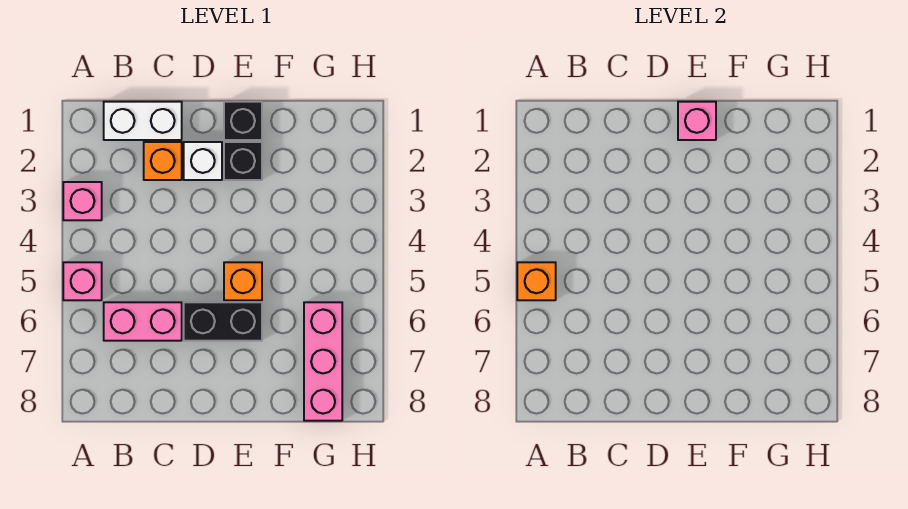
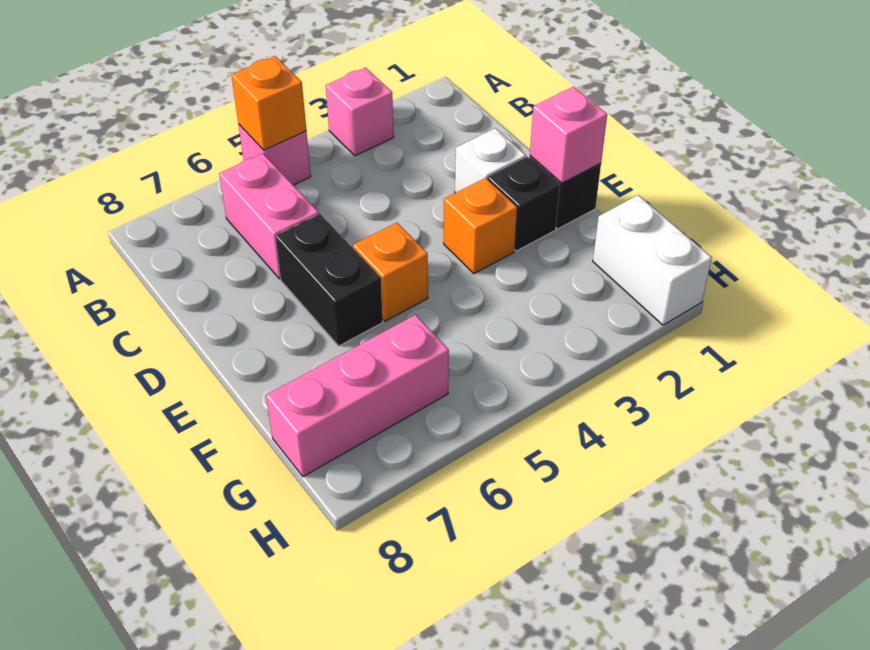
white 1x2 brick [104,102,182,140] -> white 1x2 brick moved to [593,195,712,325]
orange 1x1 brick [144,142,182,180] -> orange 1x1 brick moved to [444,178,517,274]

